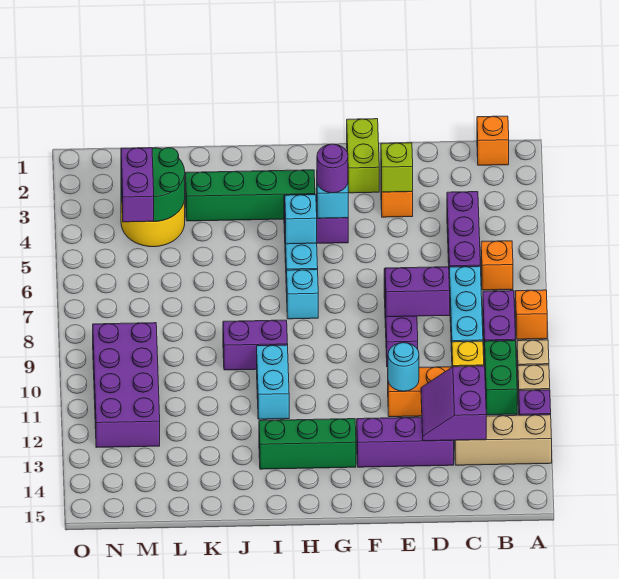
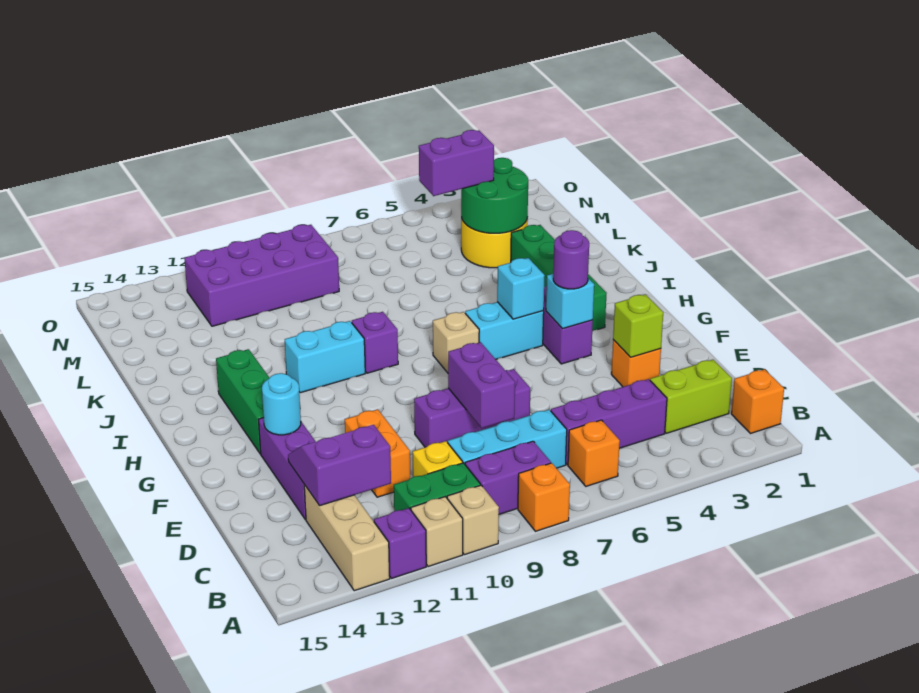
cyan 1x1 round brick [388,343,419,391] -> cyan 1x1 round brick moved to [262,373,301,435]
lime 1x2 brick [347,119,379,193] -> lime 1x2 brick moved to [650,360,732,433]
cyan 1x1 brick [287,270,318,319] -> tan 1x1 brick [433,312,479,373]
purple 1x2 brick [223,320,288,370] -> purple 1x1 brick [352,312,398,373]

